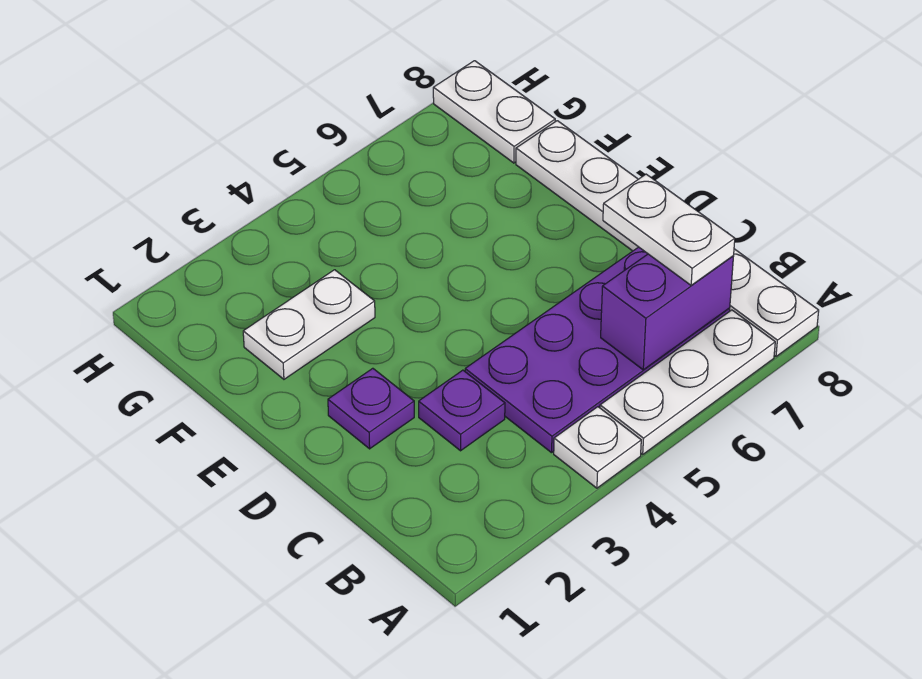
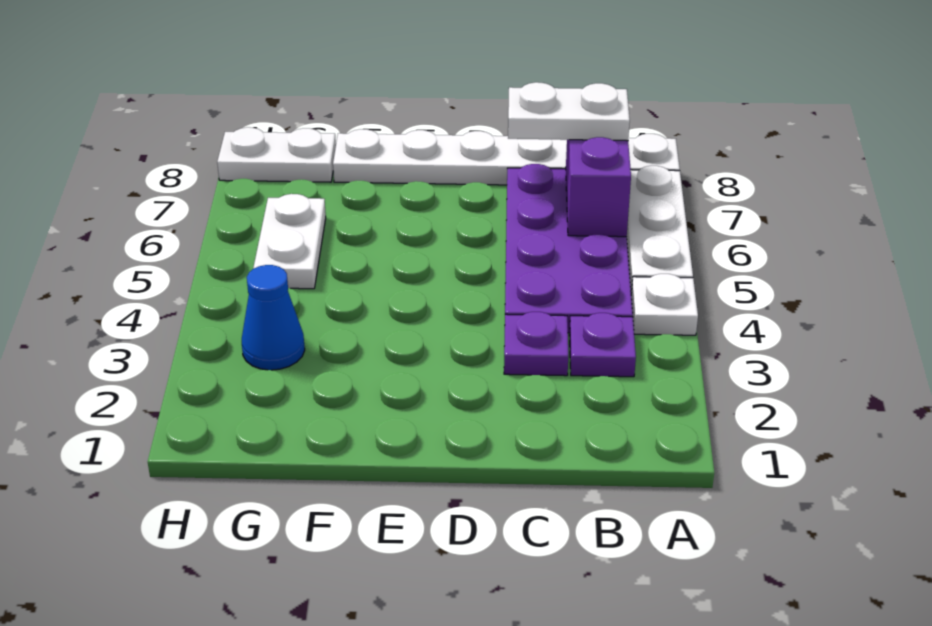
purple 1x1 plate [328,368,414,449] -> purple 1x1 plate moved to [569,313,636,377]
white 1x2 plate [243,270,375,379] -> white 1x2 plate moved to [253,194,326,289]
none -> blue 1x1 cone [242,265,305,370]

